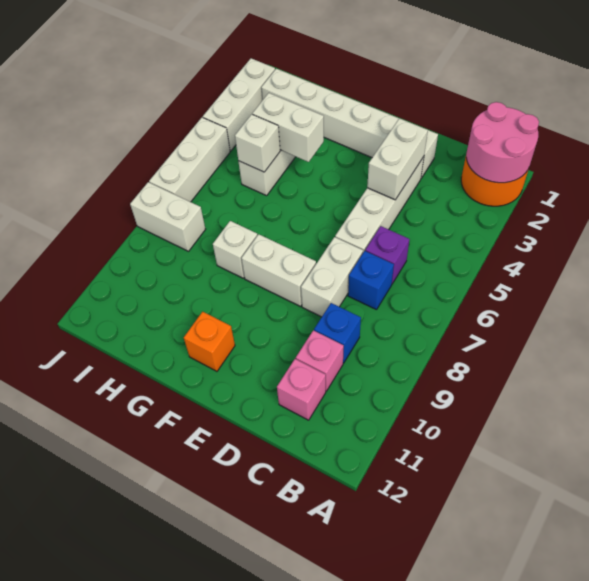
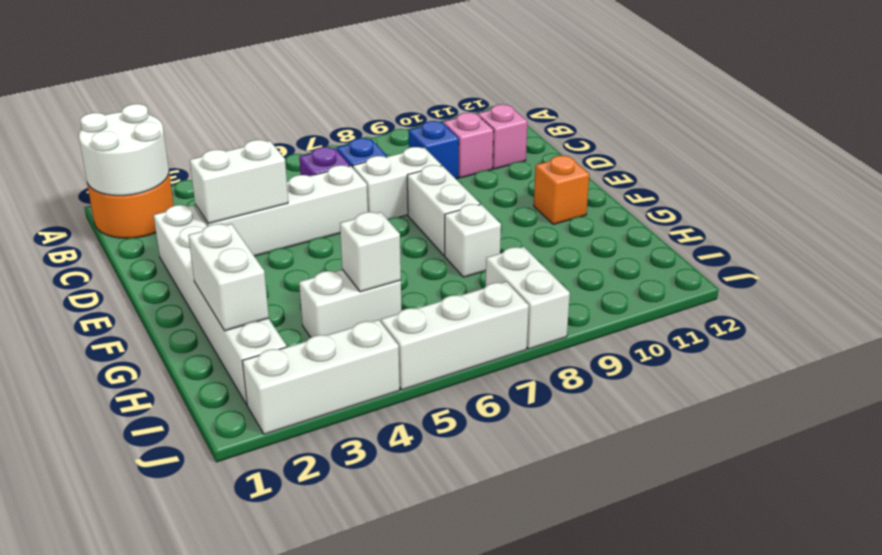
pink 2x2 round brick [466,102,539,183] -> white 2x2 round brick [79,104,169,196]
white 1x2 brick [252,93,324,162] -> white 1x2 brick moved to [188,224,269,331]

